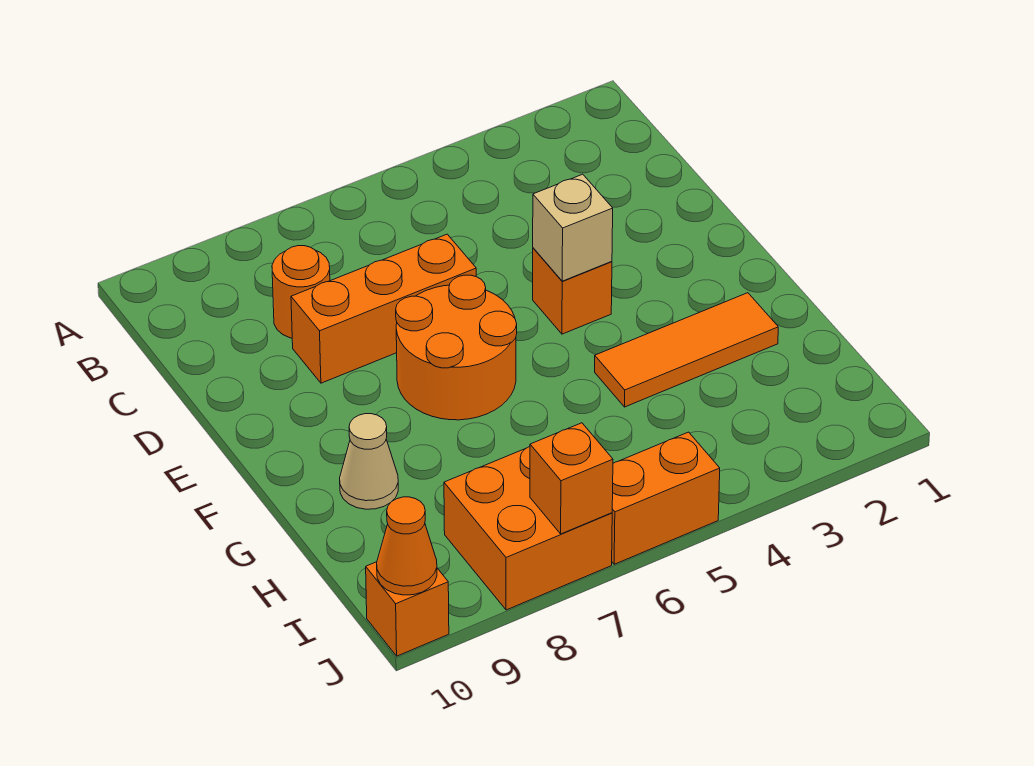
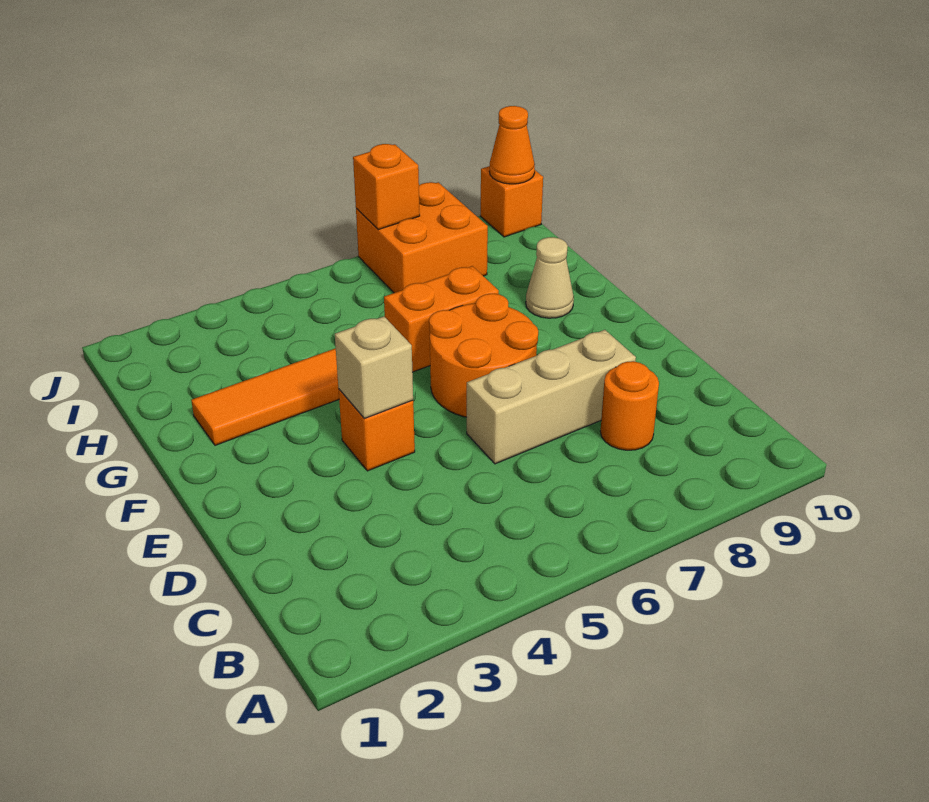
orange 1x3 brick [291,234,476,383] -> tan 1x3 brick [467,330,636,464]
orange 1x2 brick [612,432,720,564] -> orange 1x2 brick moved to [384,266,499,372]

